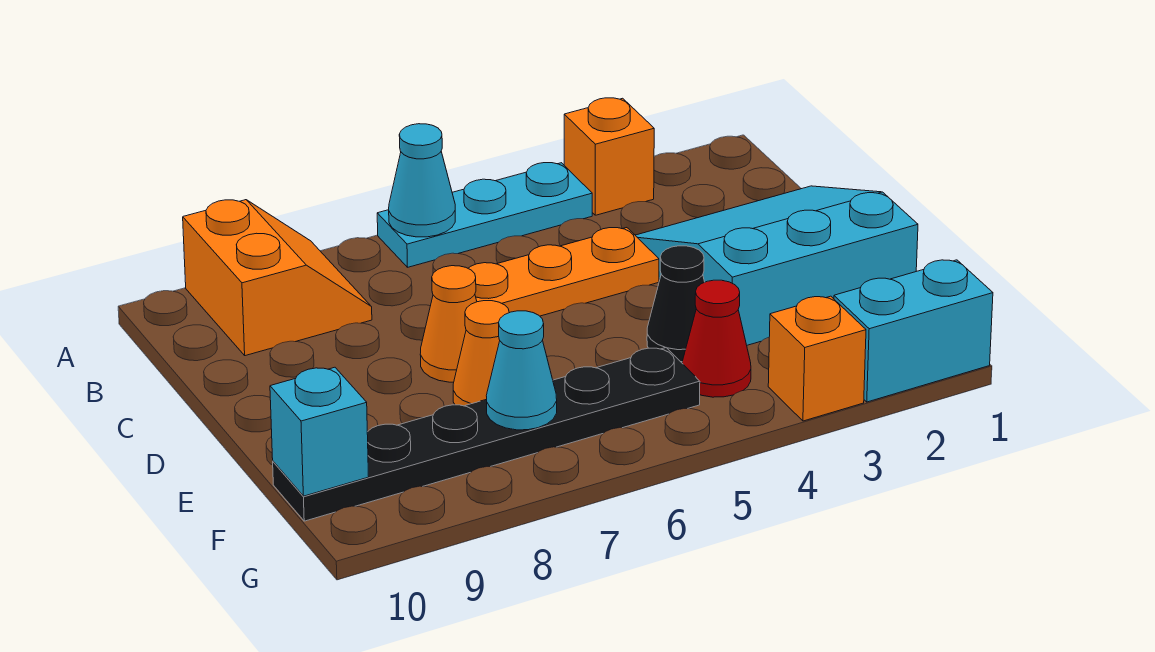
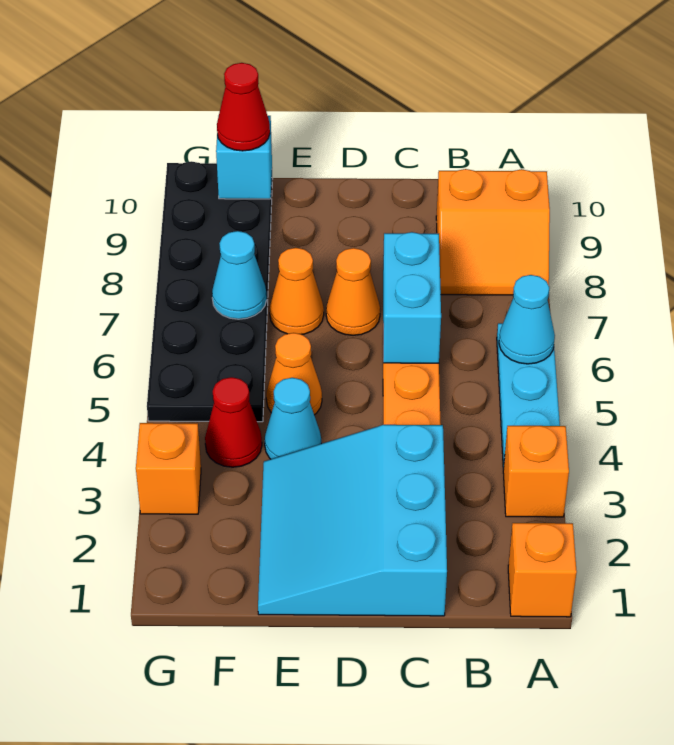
none -> orange 1x1 brick [508,523,577,617]
cyan 3x3 slope [635,186,918,345] -> cyan 3x3 slope turned to [258,425,447,616]
black 1x1 cone [647,246,705,362] -> cyan 1x1 cone [265,378,321,459]
none -> orange 1x1 cone [266,333,322,415]
black 1x6 plate [273,348,700,521] -> black 2x6 plate [147,161,273,422]
none -> red 1x1 cone [217,63,270,151]
cyan 1x2 brick [834,260,993,402] -> cyan 1x2 brick moved to [383,232,441,363]

